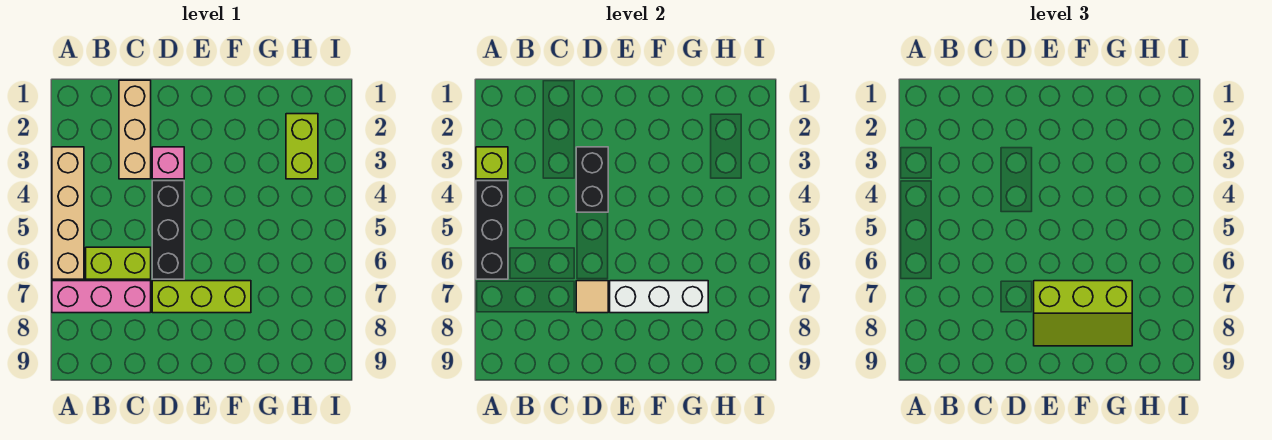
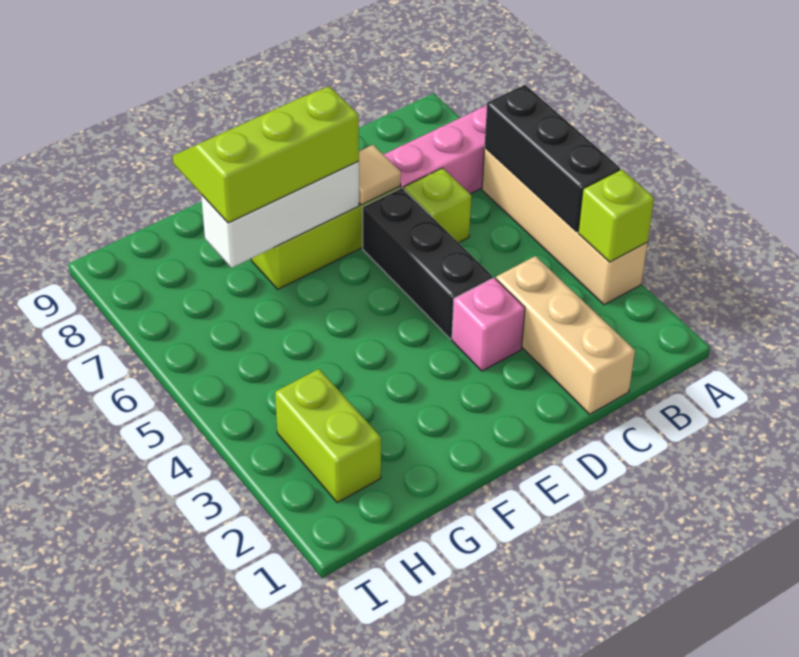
lime 1x2 brick [86,247,151,279] -> lime 1x1 brick [404,168,471,243]
black 1x2 brick [576,147,608,212] -> none

